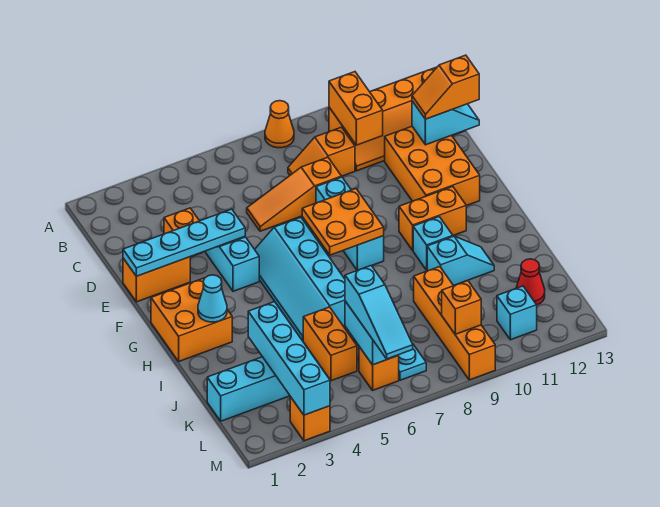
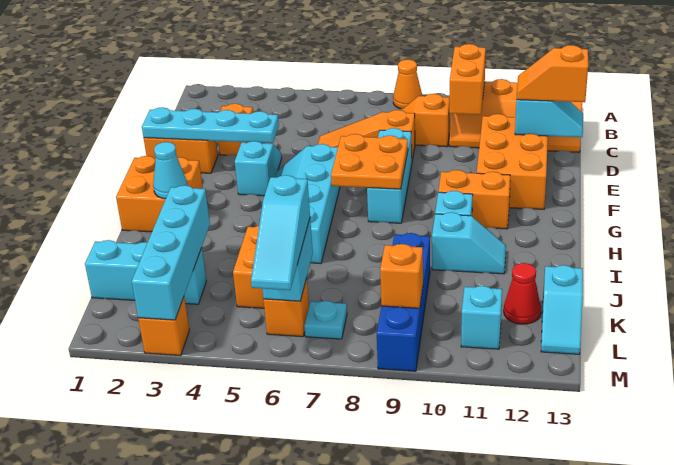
orange 1x4 brick [414,267,495,380] -> blue 1x4 brick [377,233,430,371]
none -> cyan 1x2 slope [541,265,583,354]

